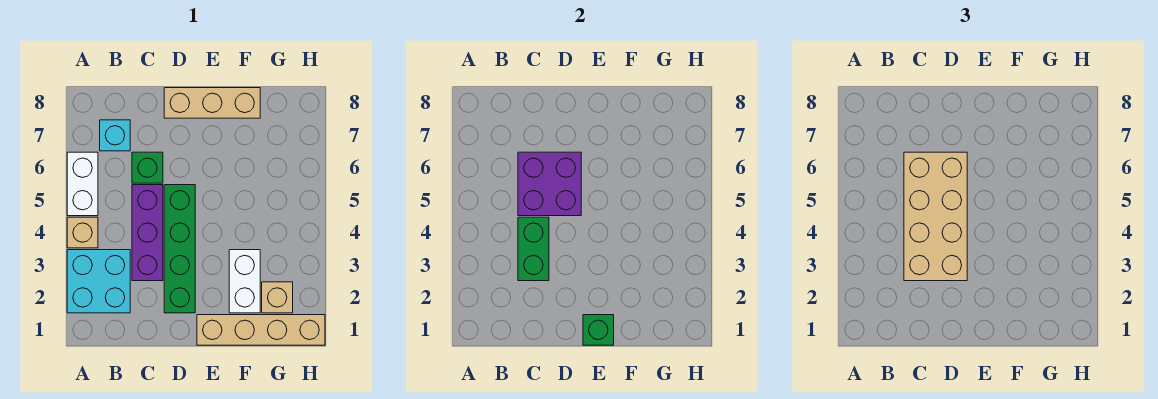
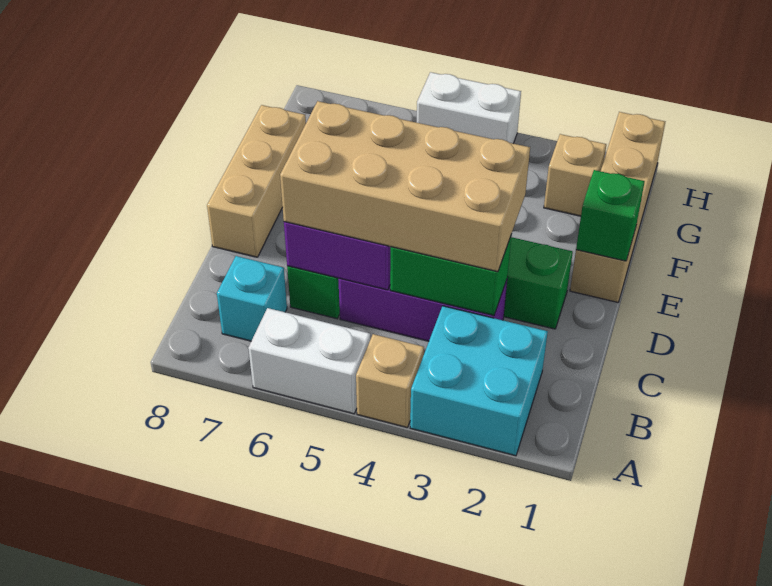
white 1x2 brick [229,250,260,313] -> white 1x2 brick moved to [417,72,521,143]

